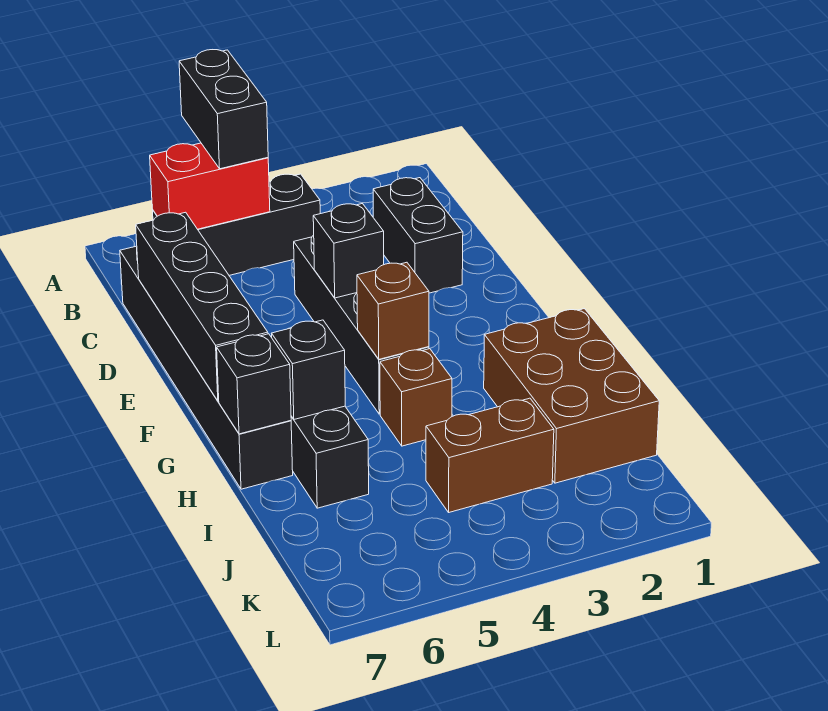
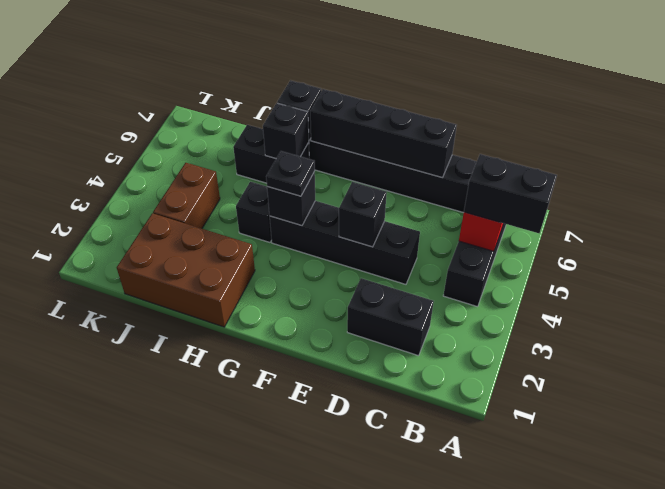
brown 1x1 brick [357,262,429,359] -> black 1x1 brick [267,172,315,226]
none -> black 1x1 plate [266,151,315,196]
brown 1x1 brick [380,349,452,446] -> black 1x1 brick [236,182,272,242]

